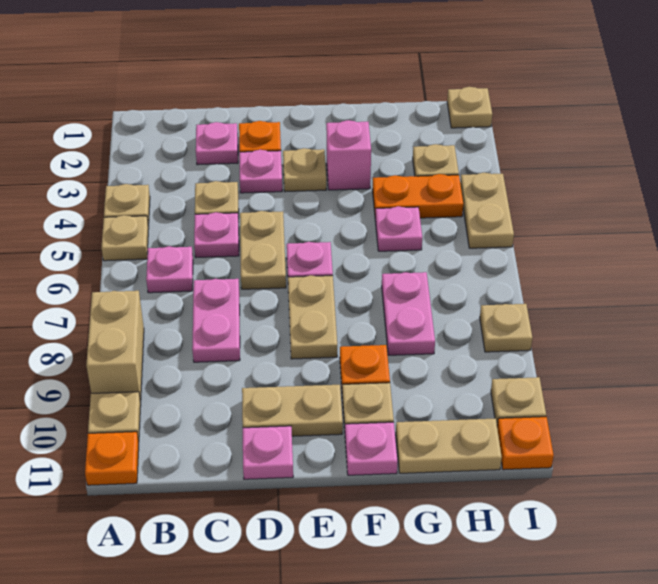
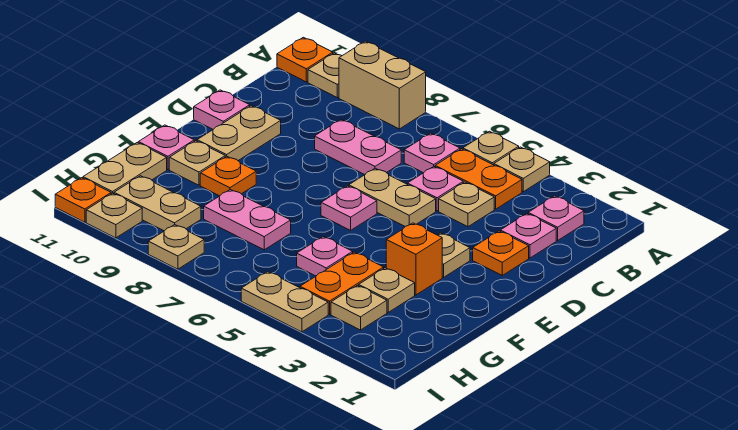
none -> orange 1x2 plate [435,149,522,209]
pink 1x1 plate [239,150,282,193] -> pink 1x1 plate moved to [528,196,584,240]
tan 1x2 plate [288,275,337,359] -> tan 1x2 plate moved to [114,176,201,231]
pink 1x1 brick [326,120,371,190] -> orange 1x1 brick [386,223,442,295]
tan 1x1 plate [447,87,492,128] -> tan 1x1 plate moved to [359,268,415,312]

